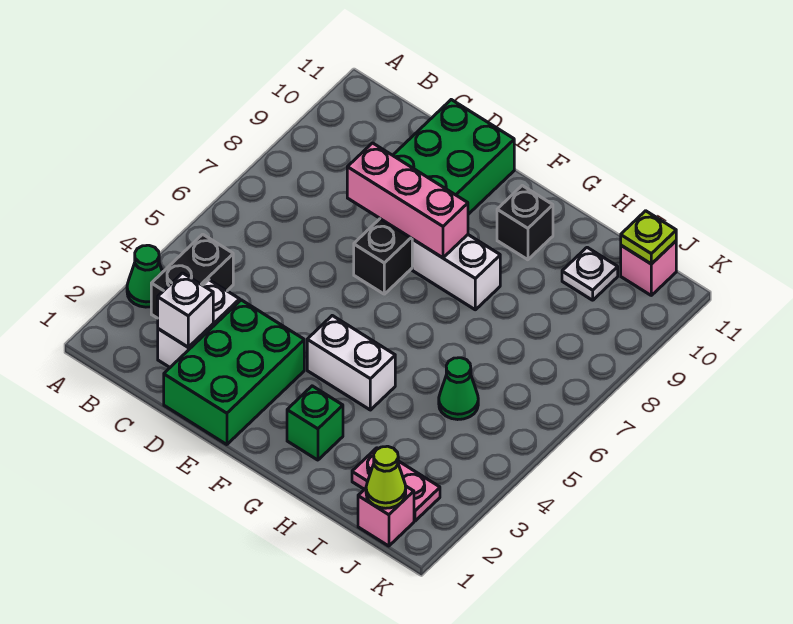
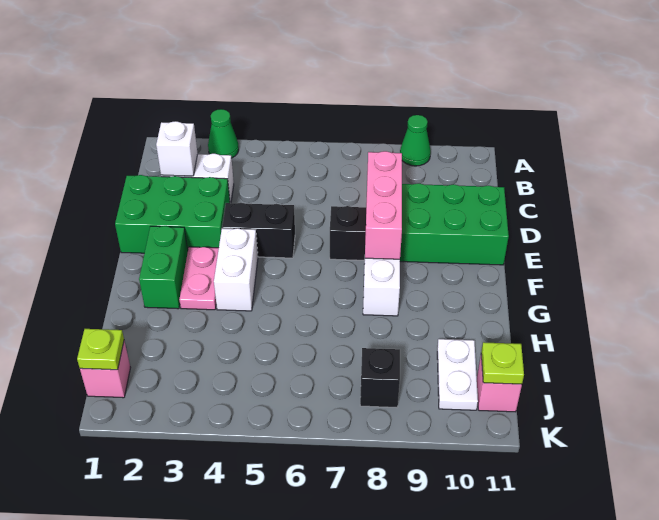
black 1x2 brick [151,234,233,318] -> black 1x2 brick moved to [222,203,295,258]
green 1x1 brick [287,386,343,460] -> green 1x2 brick [139,226,188,309]
black 1x1 brick [497,186,553,260] -> black 1x1 brick moved to [360,348,400,407]
pink 1x2 plate [352,448,440,521] -> pink 1x2 plate moved to [179,247,219,310]
green 1x1 cone [439,358,478,420] -> green 1x1 cone moved to [400,115,431,166]
white 1x1 plate [562,247,618,300] -> white 1x2 plate [437,339,478,410]
lime 1x1 cone [366,446,406,508] -> lime 1x1 plate [77,329,124,370]

